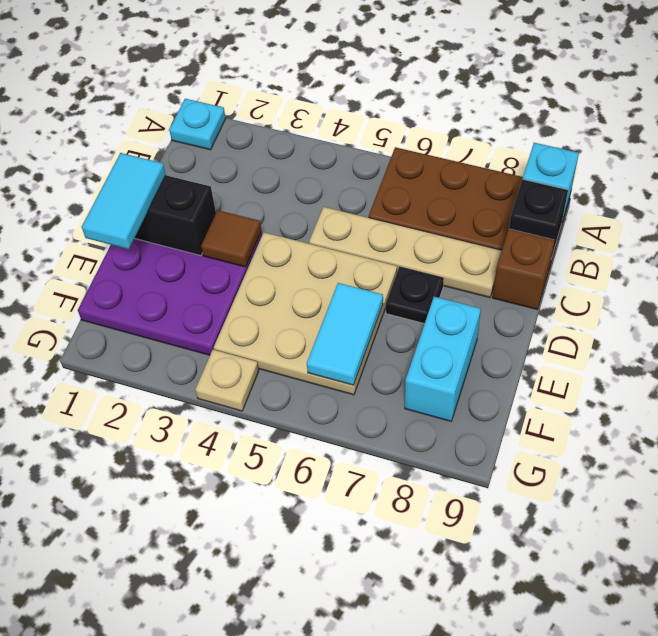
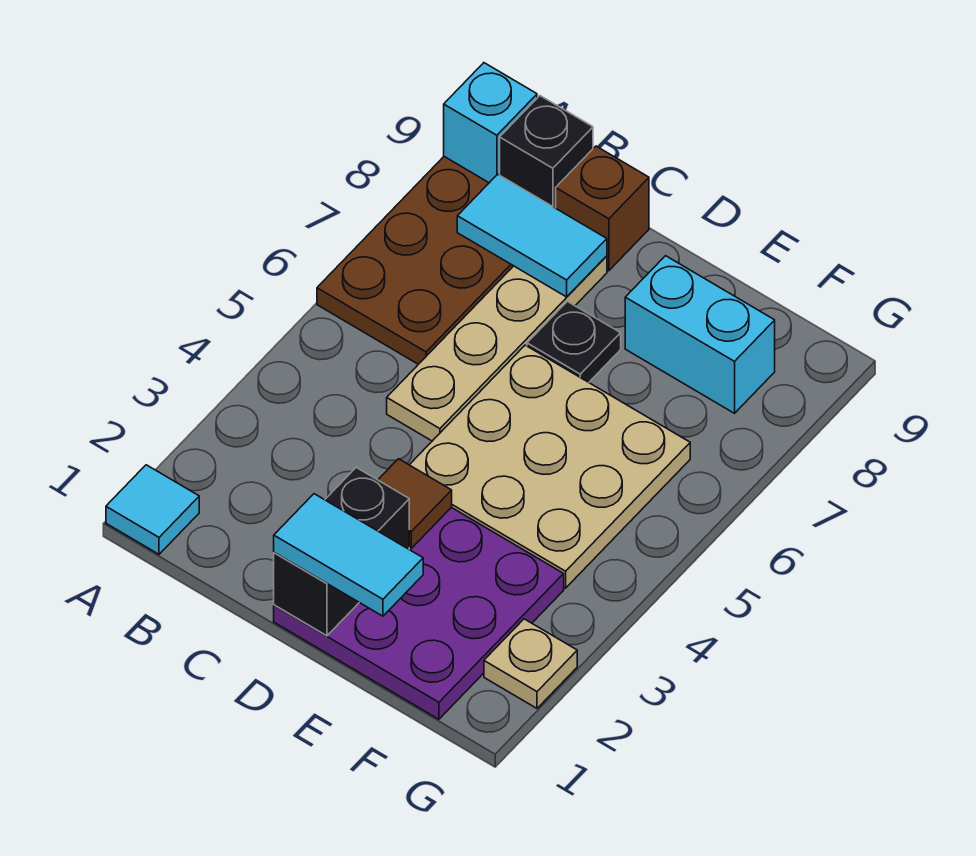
cyan 1x1 plate [169,99,226,150] -> cyan 1x1 tile [106,465,199,554]
cyan 1x2 tile [307,283,383,385] -> cyan 1x2 tile moved to [457,174,607,297]
tan 1x1 plate [195,350,259,411] -> tan 1x1 plate moved to [484,619,577,708]

